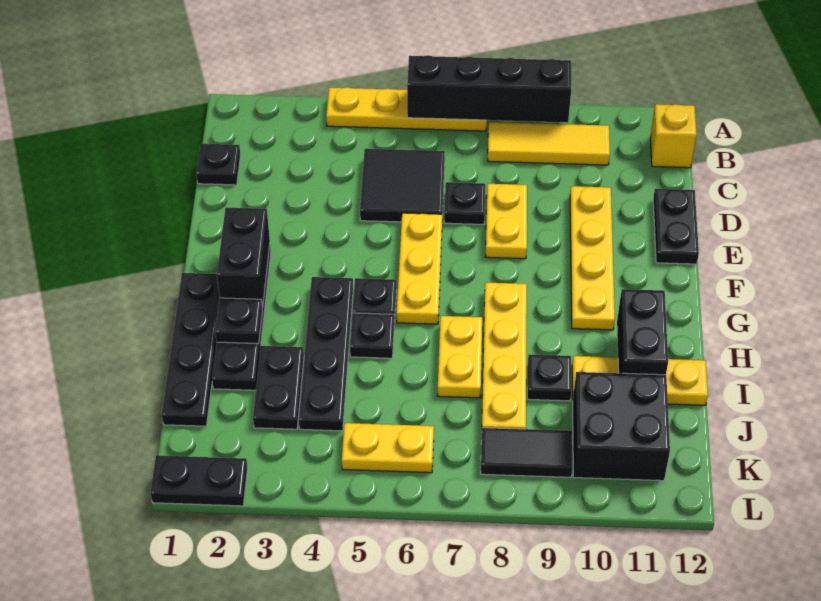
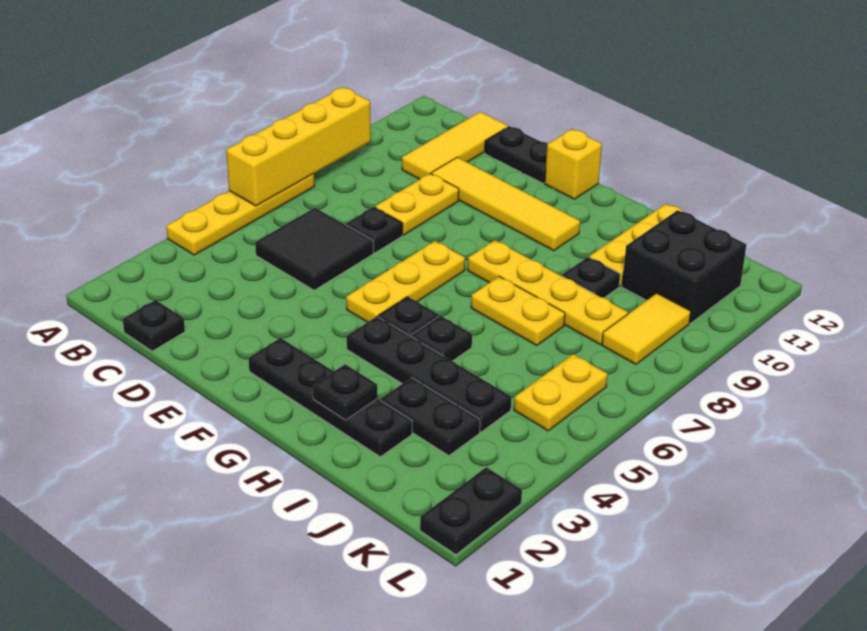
black 1x4 brick [407,55,571,122] -> yellow 1x4 brick [226,87,371,206]
yellow 1x3 tile [488,122,610,165] -> yellow 1x3 tile moved to [402,112,508,179]
yellow 1x1 brick [650,104,697,168] -> yellow 1x1 brick moved to [545,129,602,199]
yellow 1x2 plate [486,184,527,259] -> yellow 1x2 plate turned to [375,174,459,235]
yellow 1x4 plate [570,186,615,330] -> yellow 1x4 tile [431,157,580,251]
yellow 1x3 plate [396,213,442,324] -> yellow 1x3 plate turned to [346,241,465,322]
black 1x2 brick [217,207,270,308] -> none
black 1x4 plate [162,273,220,426] -> none
black 1x2 brick [617,289,668,375] -> none
black 1x2 tile [481,428,572,477] -> yellow 1x2 tile [602,293,691,364]

